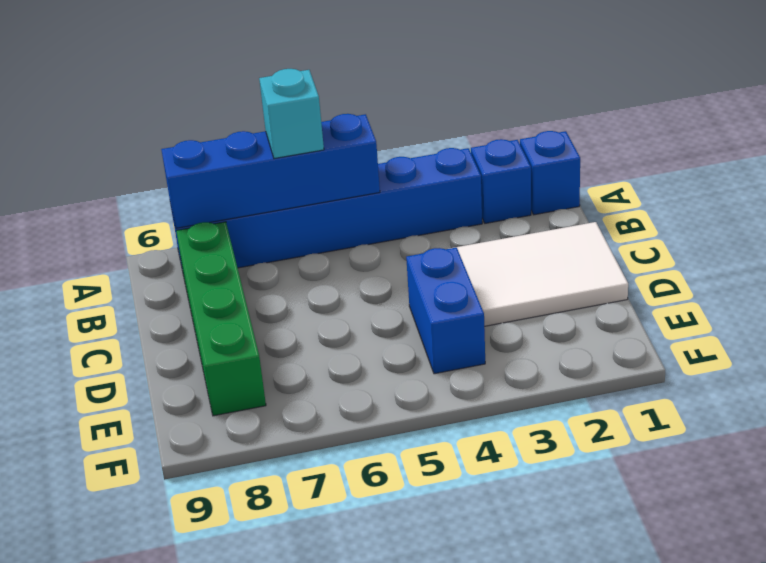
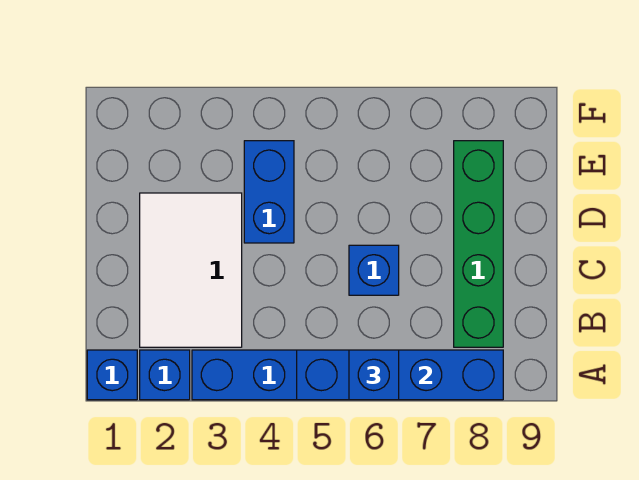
cyan 1x1 brick [259,69,324,159] -> blue 1x1 brick [349,350,399,400]
white 2x3 tile [449,222,628,326] -> white 2x3 tile turned to [140,193,242,347]
none -> blue 1x1 brick [349,245,399,295]

